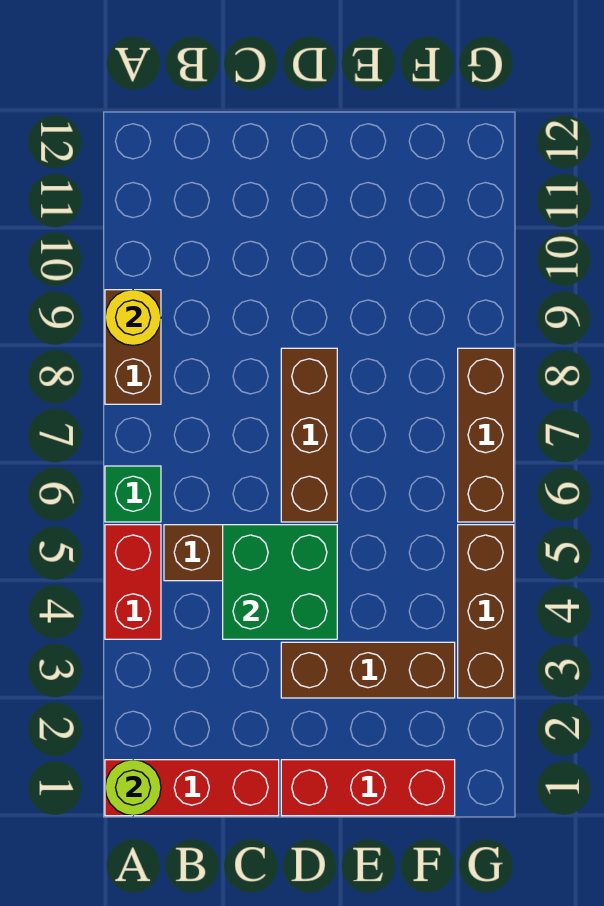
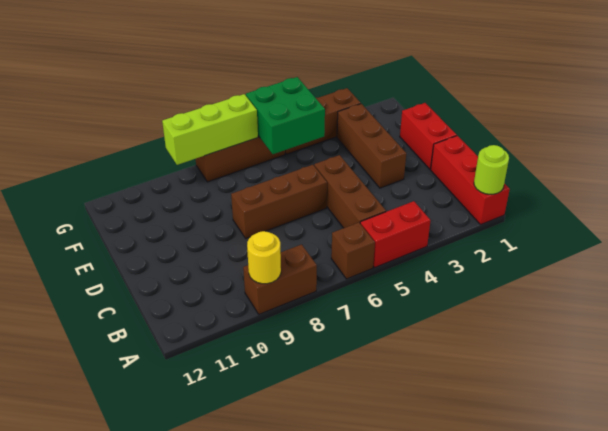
green 1x1 brick [105,466,161,522] -> brown 1x1 brick [331,222,375,279]
green 2x2 brick [223,525,337,639] -> green 2x2 brick moved to [246,77,325,154]
red 1x3 brick [281,760,455,816] -> red 1x2 brick [400,103,457,169]
none -> lime 1x3 brick [162,94,258,165]

